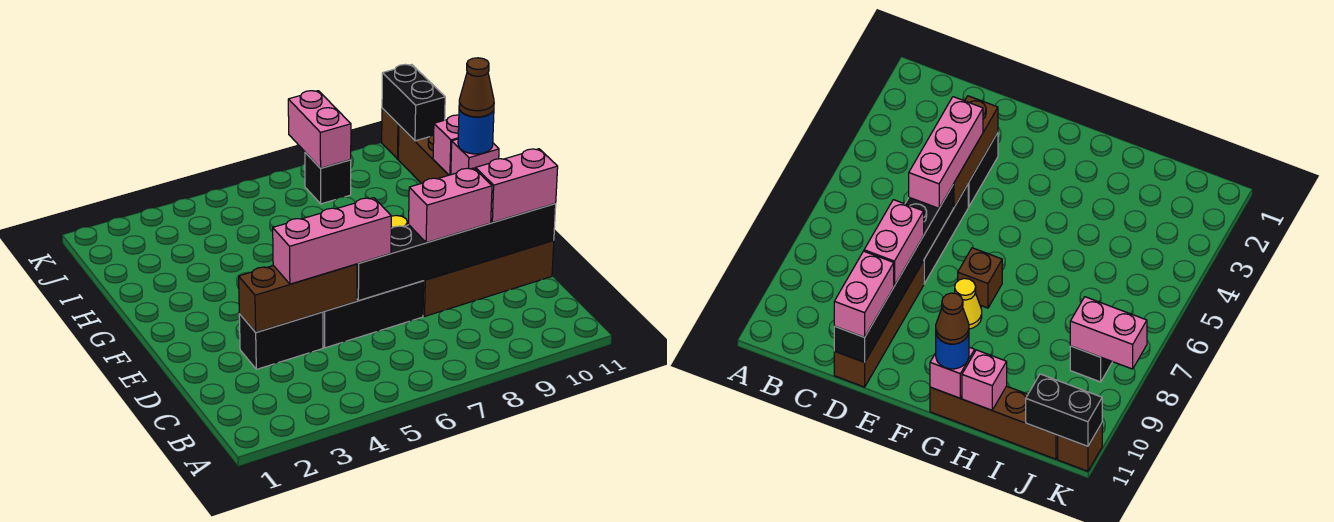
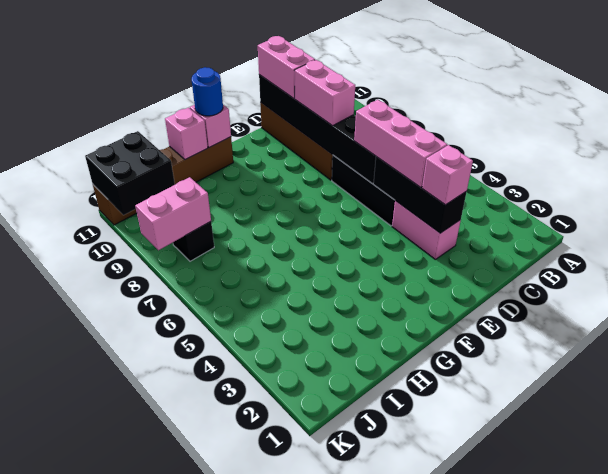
black 1x2 brick [239,312,323,369] -> pink 1x2 brick [392,201,461,259]
brown 1x3 brick [239,264,357,332] -> black 1x3 brick [373,157,467,233]
none -> pink 1x1 brick [422,145,473,205]
brown 1x1 brick [958,248,1002,308] -> none
yellow 1x1 cone [955,279,982,329] -> none
brown 1x1 cone [459,58,494,117] -> none
black 1x2 brick [382,64,445,141] -> black 2x2 brick [85,131,175,215]

